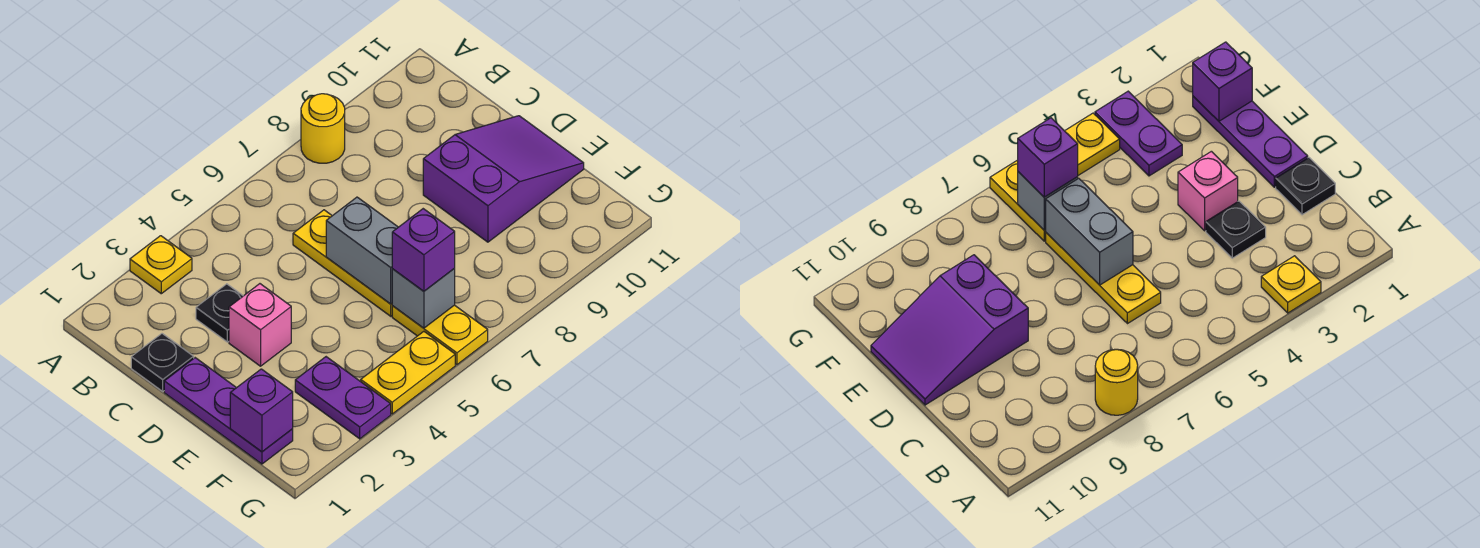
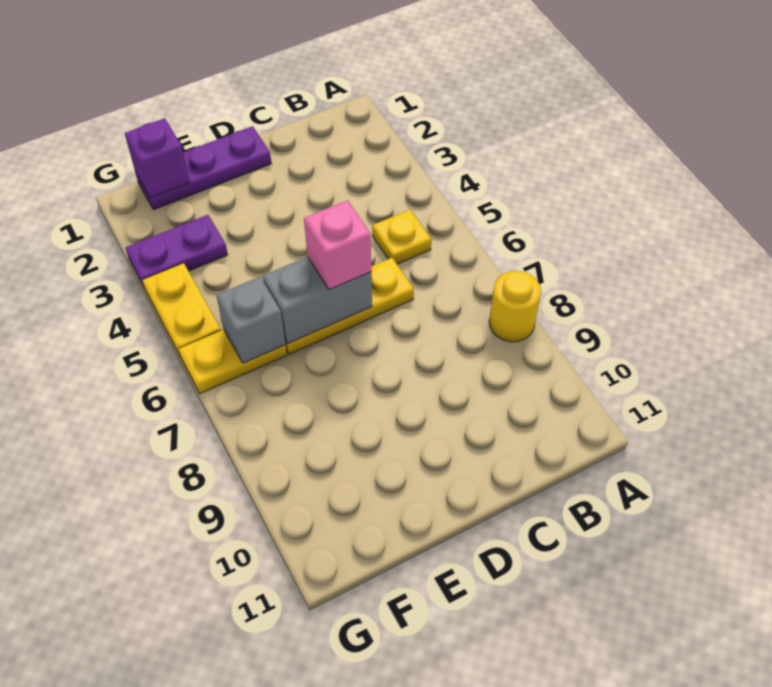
yellow 1x1 plate [130,236,192,294] -> yellow 1x1 plate moved to [372,210,431,264]
black 1x1 plate [131,334,194,391] -> none
black 1x1 plate [196,284,243,342] -> none
pink 1x1 brick [229,284,291,366] -> pink 1x1 brick moved to [304,200,371,290]
purple 2x3 slope [423,116,584,242] -> none
purple 1x1 brick [392,209,455,291] -> none

